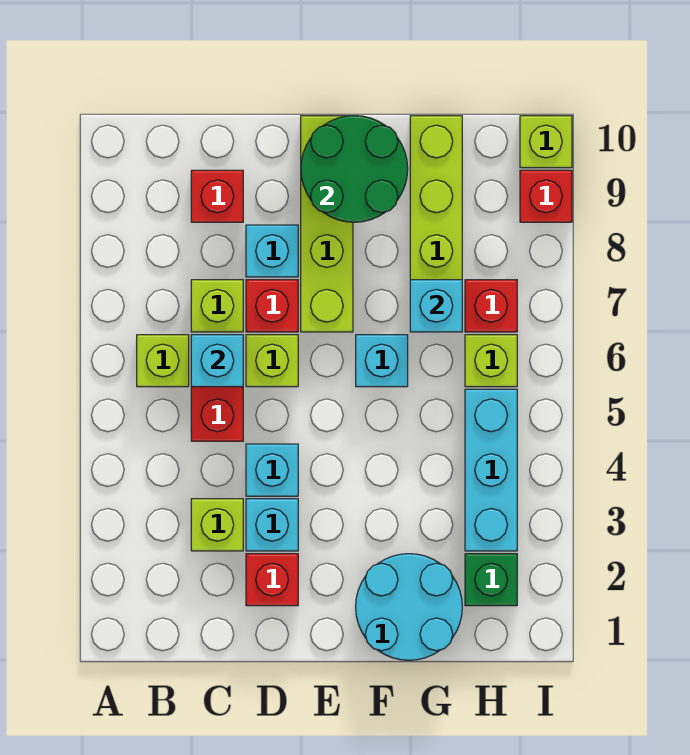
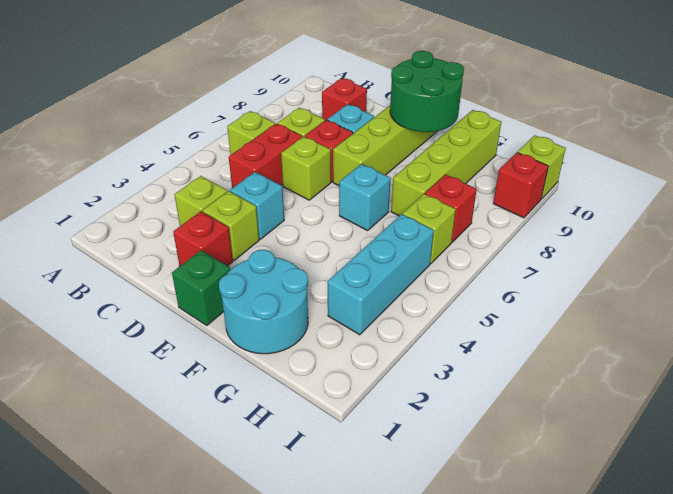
cyan 1x1 brick [191,335,243,387] -> none
cyan 1x1 brick [246,499,298,551] -> lime 1x1 brick [202,191,259,260]
cyan 1x1 brick [410,280,462,332] -> none
green 1x1 brick [465,554,517,606] -> green 1x1 brick moved to [172,250,231,326]

